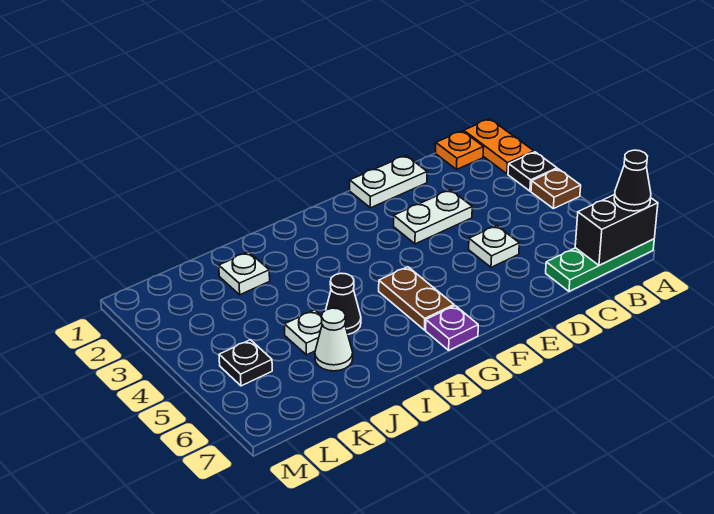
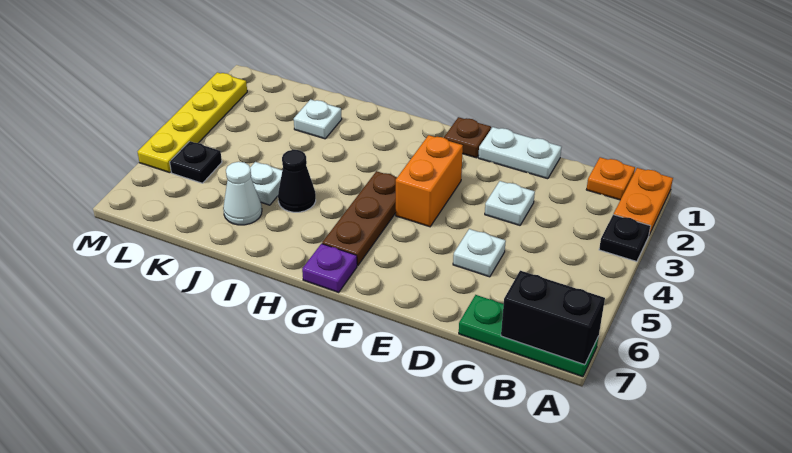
brown 1x1 plate [531,169,581,209] -> brown 1x1 plate moved to [444,117,491,158]
black 1x1 cone [614,150,651,211] -> none
white 1x2 plate [394,190,472,244] -> white 1x1 plate [485,181,535,225]
none -> orange 1x2 brick [396,135,463,227]
brown 1x2 plate [379,267,454,330] -> brown 1x3 plate [322,171,397,266]
none -> yellow 1x4 plate [138,72,247,173]

